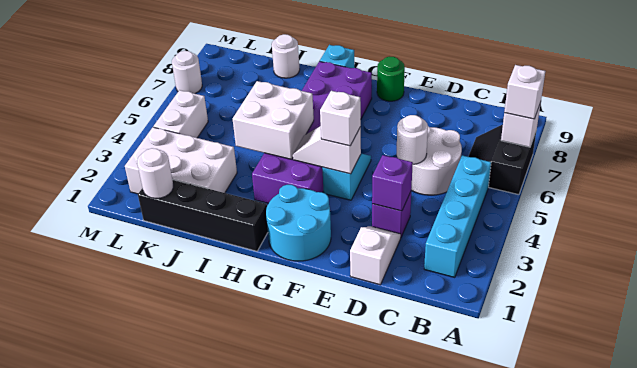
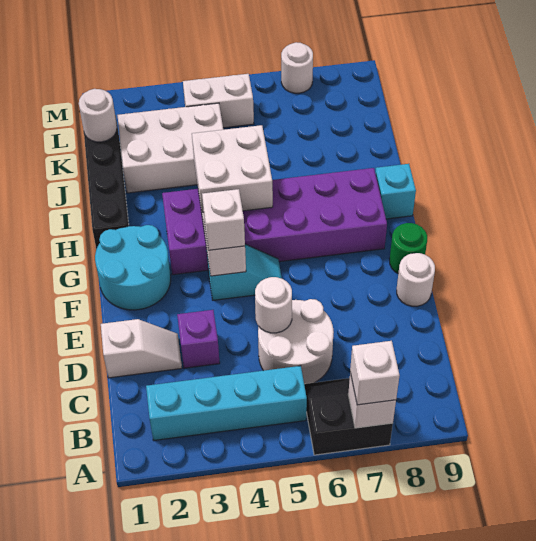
purple 1x1 brick [372,155,413,211] -> none
white 2x3 brick [125,127,237,194] -> white 2x3 brick turned to [117,103,223,193]
white 1x1 round brick [272,34,300,78] -> white 1x1 round brick moved to [397,253,435,306]

